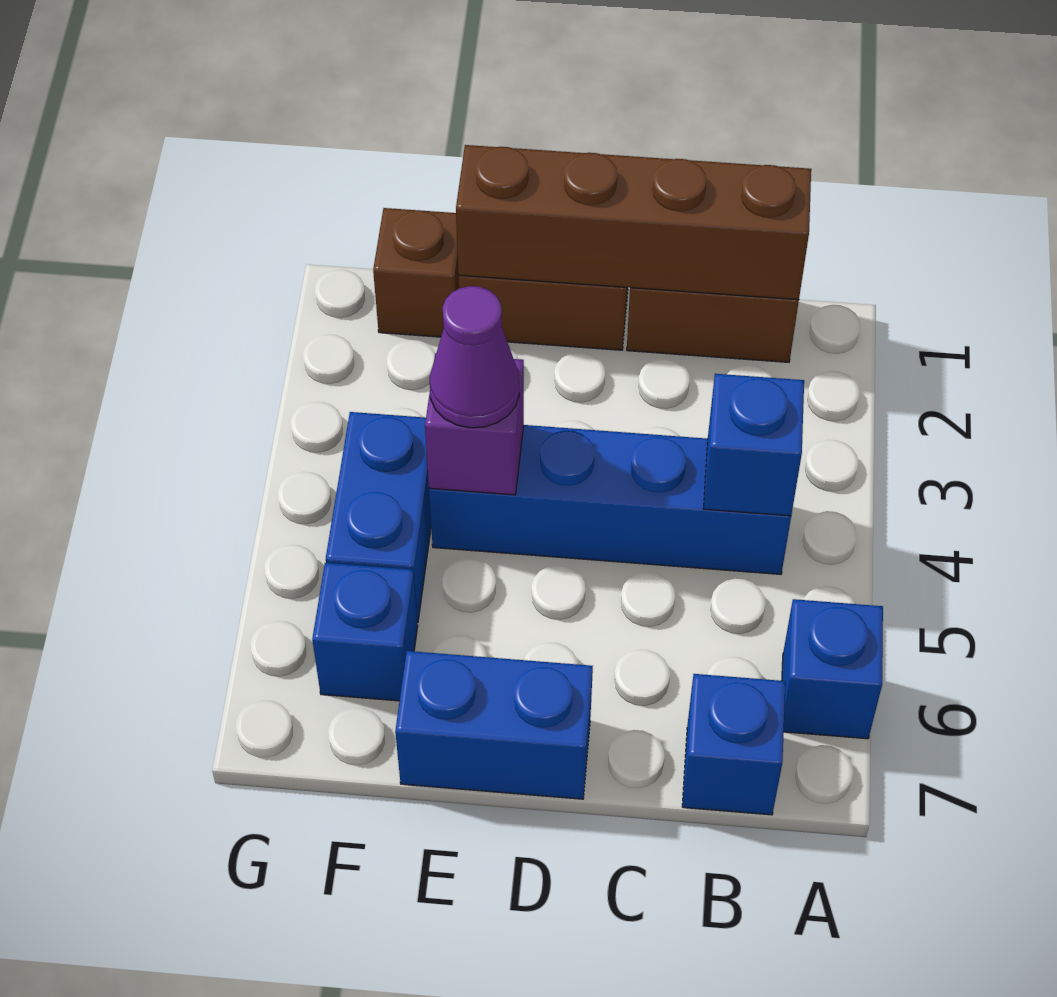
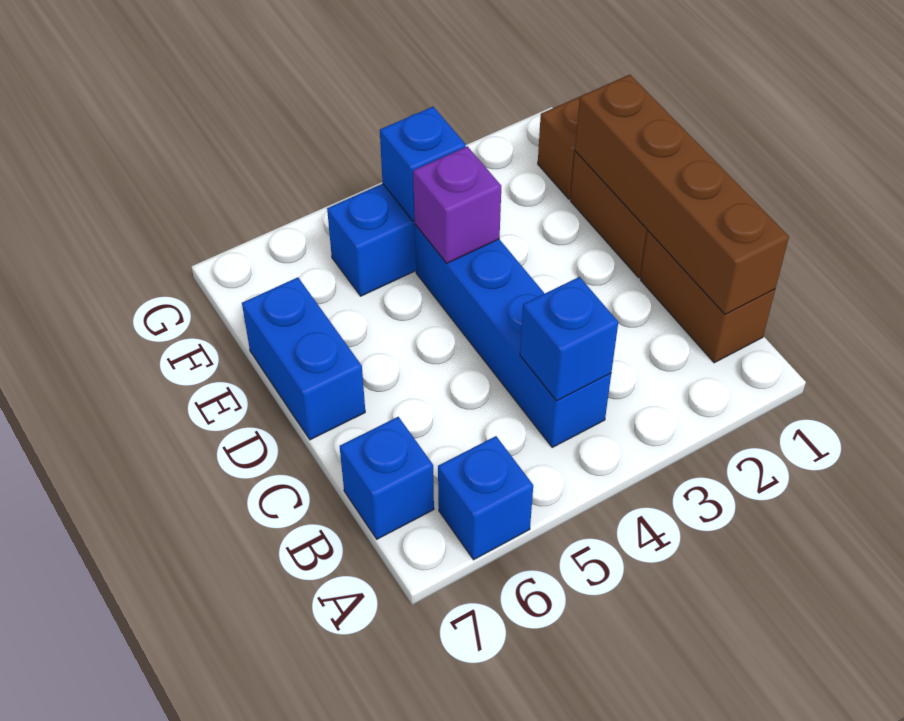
purple 1x1 cone [429,286,519,428] -> none
blue 1x1 brick [312,563,418,701] -> blue 1x1 brick moved to [380,107,466,221]

